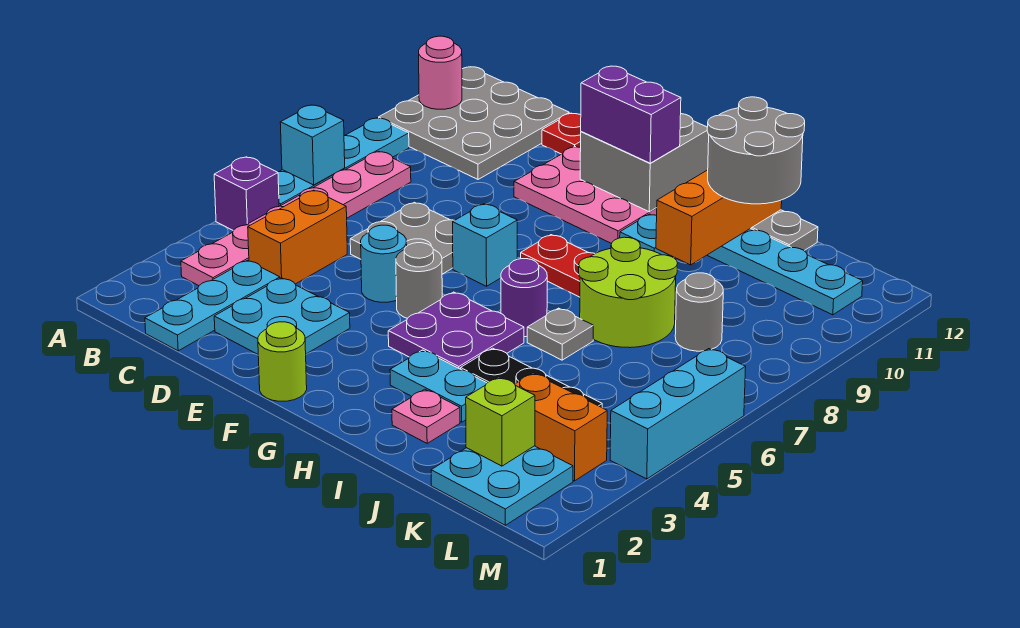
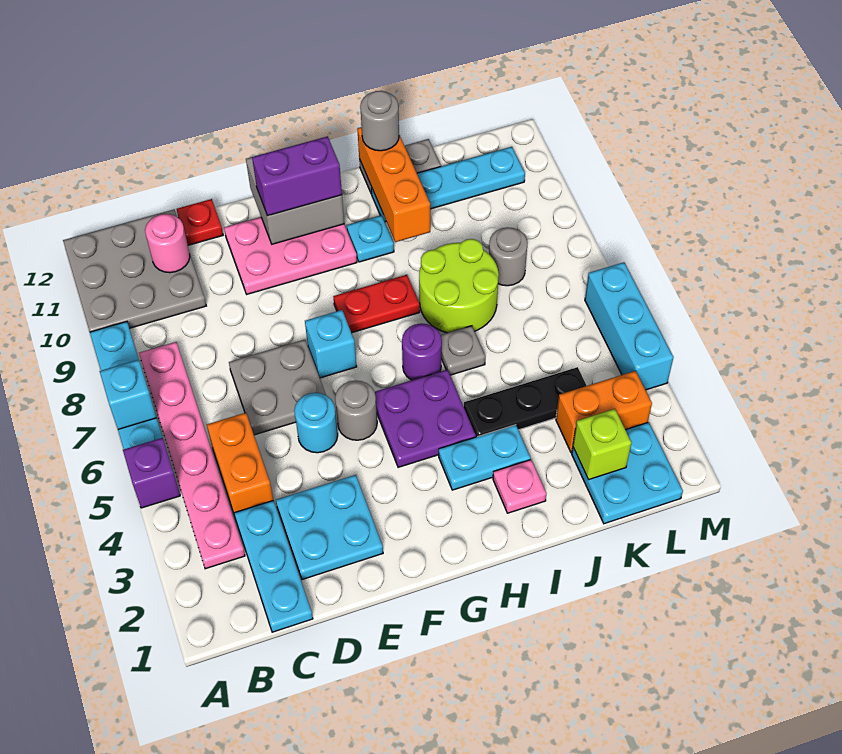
pink 1x1 round brick [419,36,462,109] -> pink 1x1 round brick moved to [145,214,190,273]
lime 1x1 round brick [258,322,307,401] -> none
grey 2x2 round brick [707,97,805,204] -> grey 1x1 round brick [360,91,399,151]

